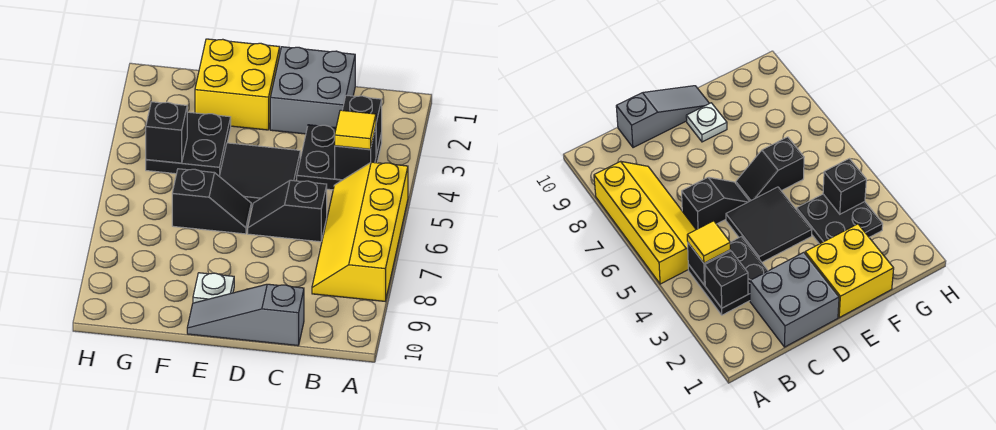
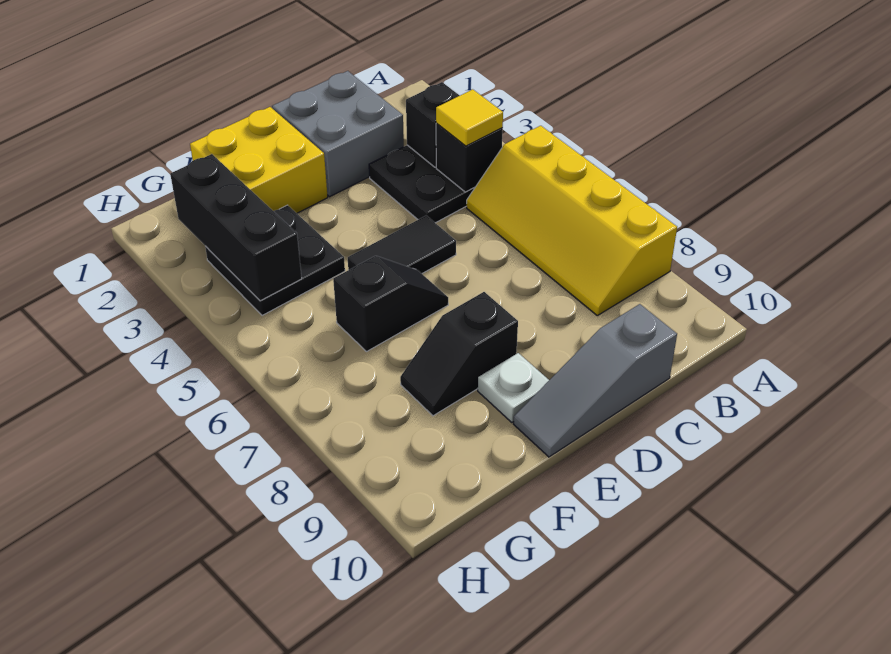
black 1x2 slope [248,180,327,242] -> black 1x2 slope moved to [400,292,518,416]
black 2x2 tile [219,143,300,208] -> black 1x2 tile [348,216,456,274]
black 1x1 brick [146,102,187,163] -> black 1x3 brick [170,154,302,301]

